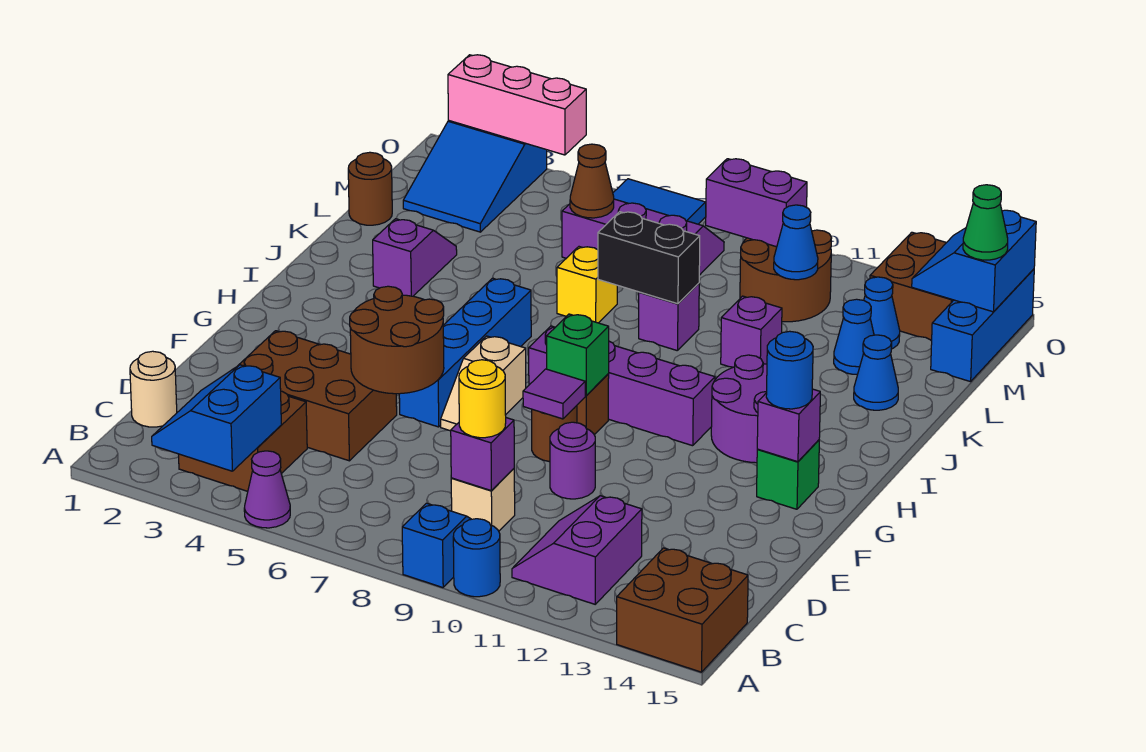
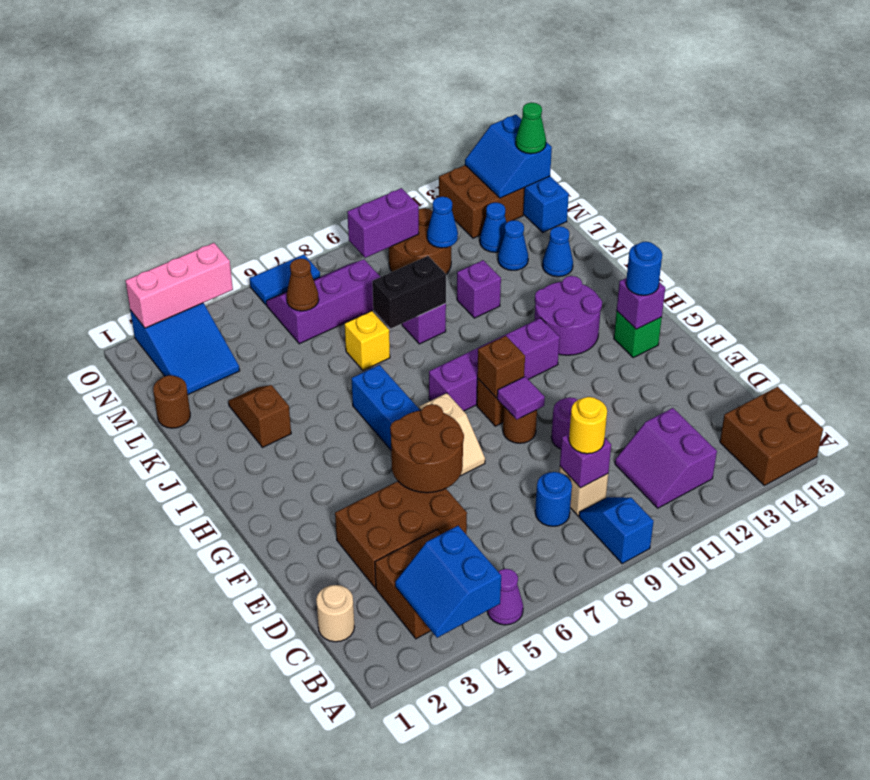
blue 1x1 round brick [453,519,500,597] -> blue 1x1 round brick moved to [535,472,572,526]
green 1x1 brick [547,314,609,396] -> brown 1x1 brick [477,336,525,398]
purple 1x2 slope [373,219,457,296] -> brown 1x2 slope [228,385,291,448]

